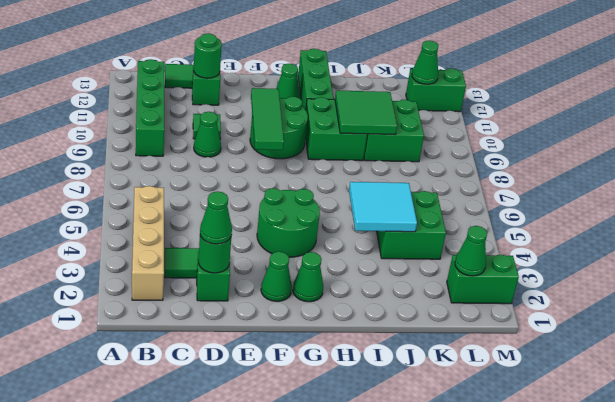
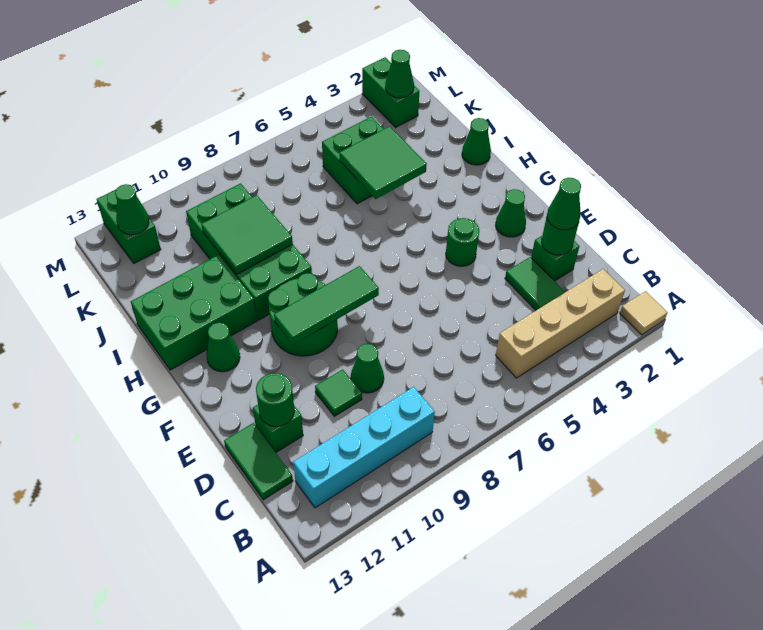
none -> tan 1x1 tile [620,291,667,335]
green 1x4 brick [136,59,164,156] -> cyan 1x4 brick [293,387,435,508]
green 2x2 round brick [257,188,320,257] -> green 1x1 round brick [446,218,479,266]
green 1x1 cone [293,252,323,302] -> green 1x1 cone moved to [462,118,491,165]
green 1x3 brick [298,49,333,110] -> green 2x3 brick [131,255,257,370]
cyan 2x2 tile [349,182,417,232] -> green 2x2 tile [339,126,427,199]

